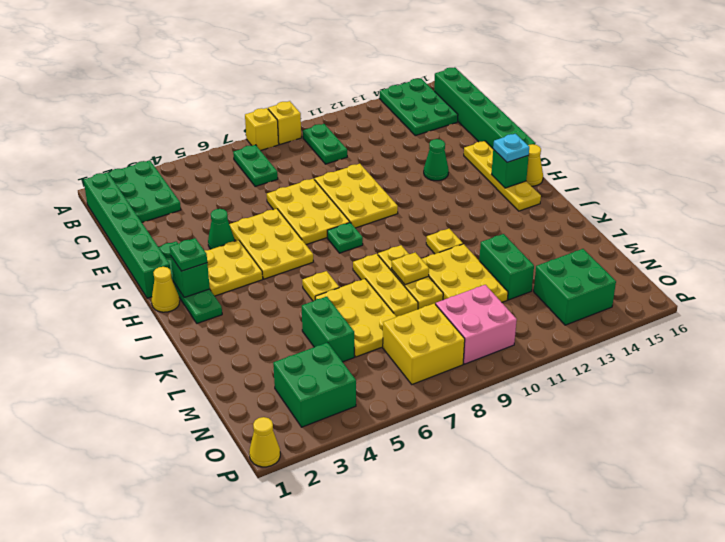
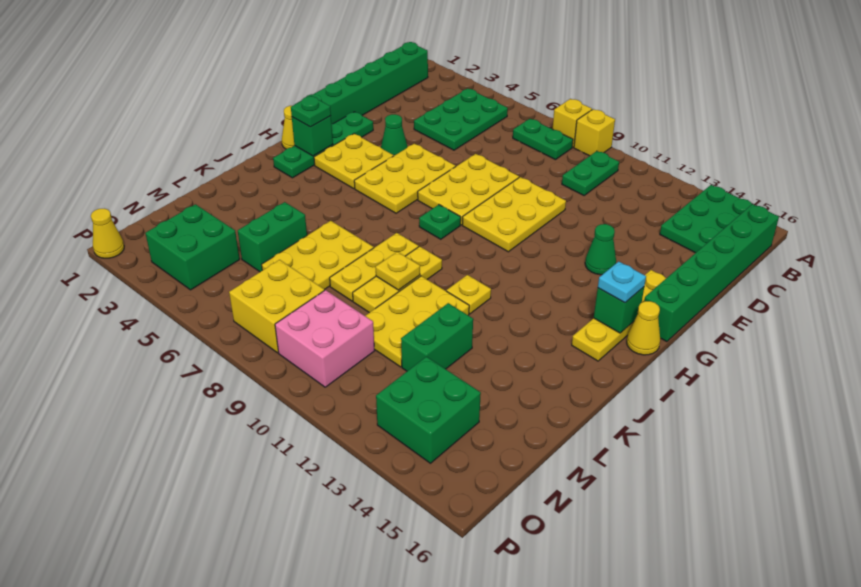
green 2x3 plate [109,160,181,223] -> green 2x3 plate moved to [414,88,508,150]
green 1x2 plate [233,145,278,187] -> green 1x2 plate turned to [513,119,573,160]
yellow 1x1 plate [302,271,339,301] -> none

